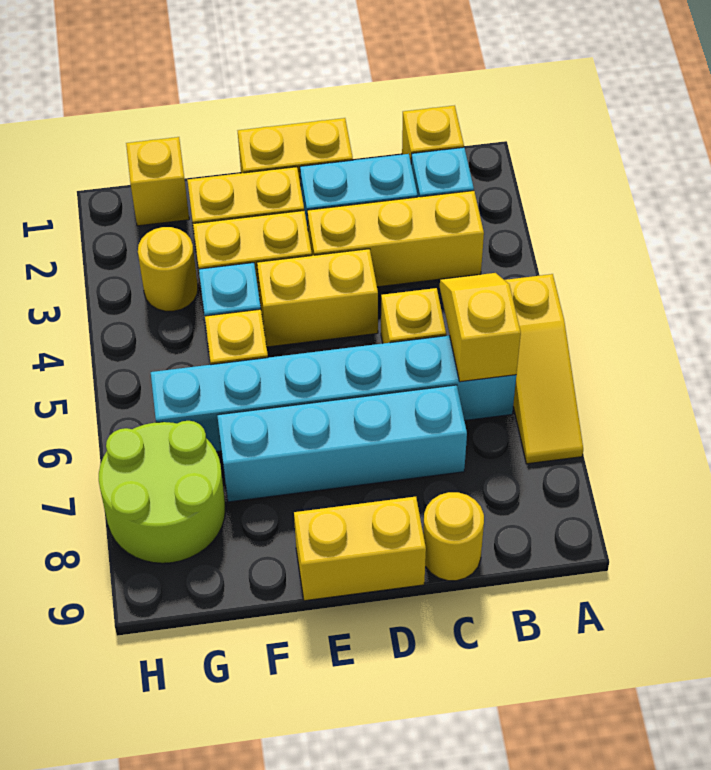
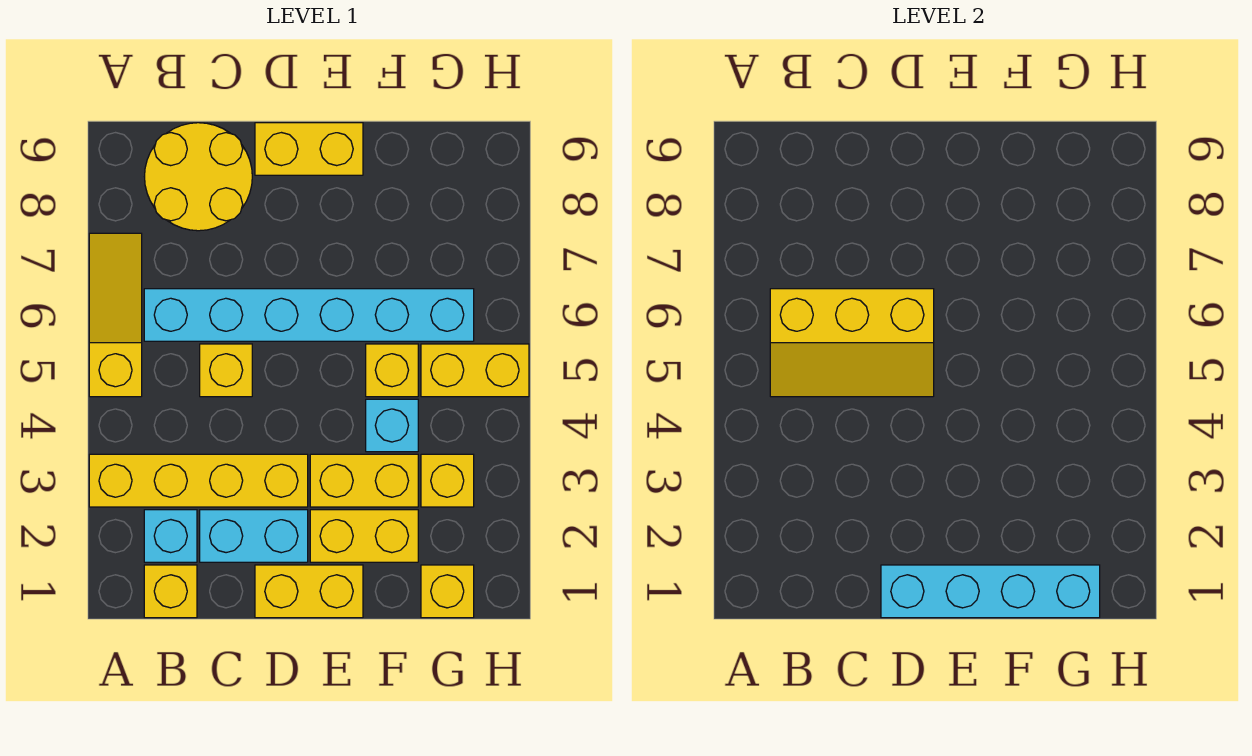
yellow 1x3 brick [307,191,484,287] -> yellow 1x4 brick [89,454,308,507]
yellow 1x2 slope [440,273,521,382] -> yellow 2x3 slope [770,289,934,397]
cyan 1x4 brick [217,385,467,502] -> cyan 1x4 brick moved to [881,565,1100,618]
yellow 1x1 round brick [423,492,484,581] -> yellow 2x2 round brick [144,123,252,231]
yellow 1x2 brick [257,249,378,347] -> yellow 1x2 brick moved to [421,344,529,397]
yellow 1x1 round brick [138,227,198,311] -> yellow 1x1 brick [421,454,474,507]
lime 2x2 round brick [99,421,225,563] -> none

